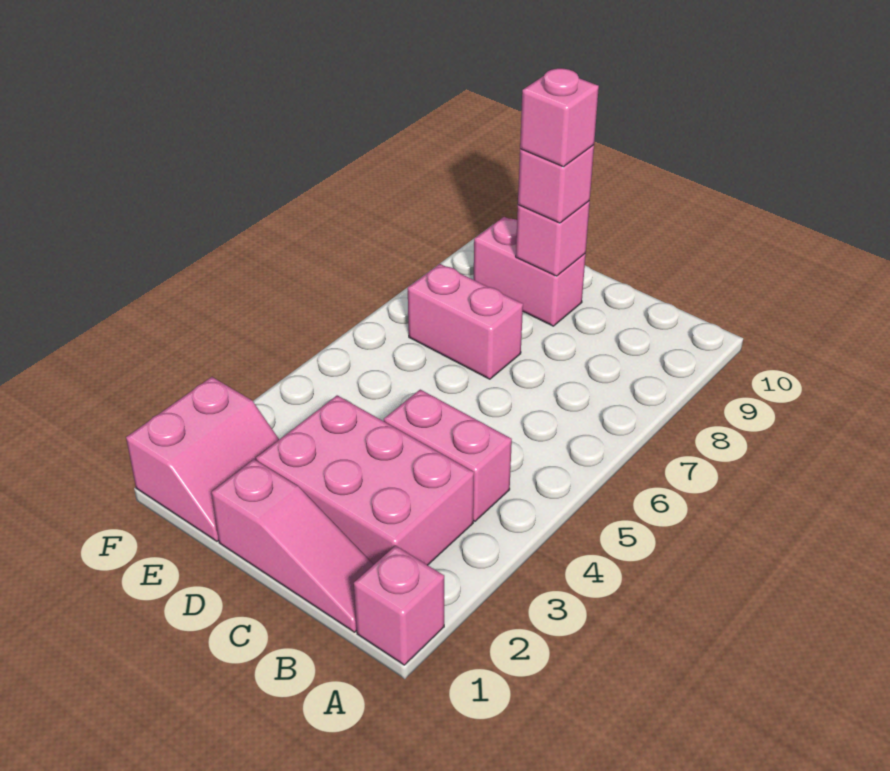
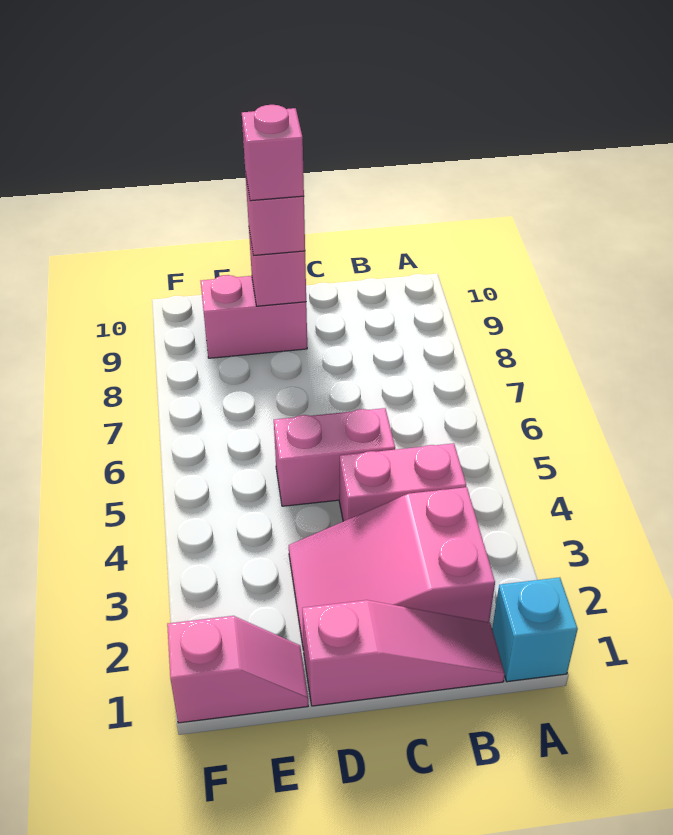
pink 1x1 brick [354,546,444,665] -> cyan 1x1 brick [492,577,578,682]
pink 2x3 brick [256,395,474,565] -> pink 2x3 slope [289,487,495,650]
pink 1x2 brick [408,264,523,379] -> pink 1x2 brick moved to [274,408,395,506]
pink 2x2 slope [126,377,279,541] -> pink 1x2 slope [167,616,308,723]

